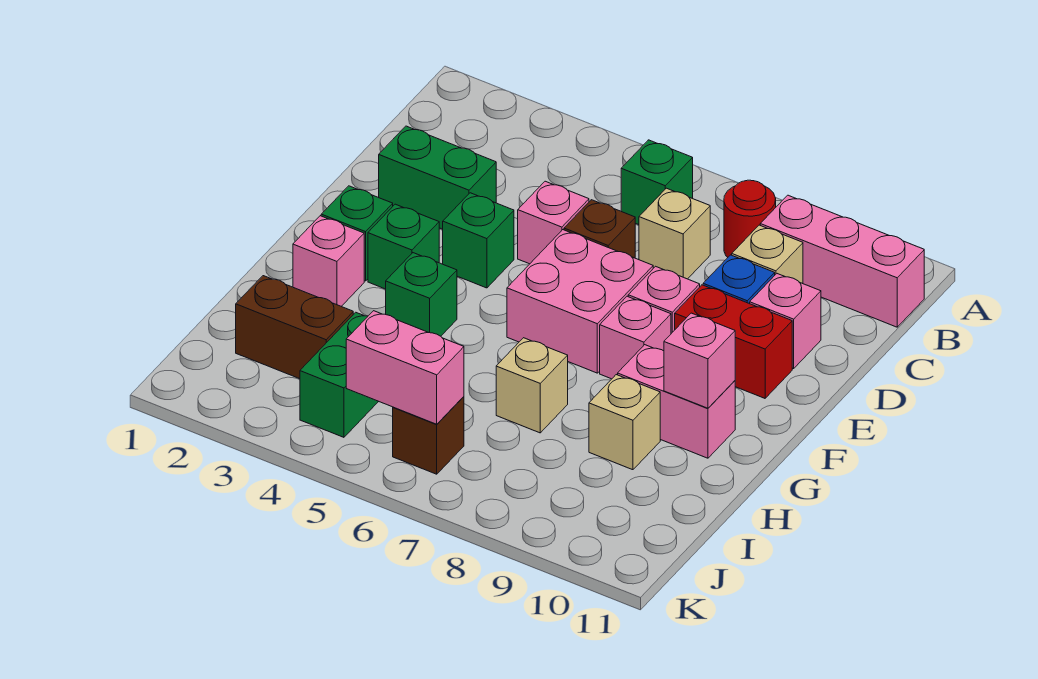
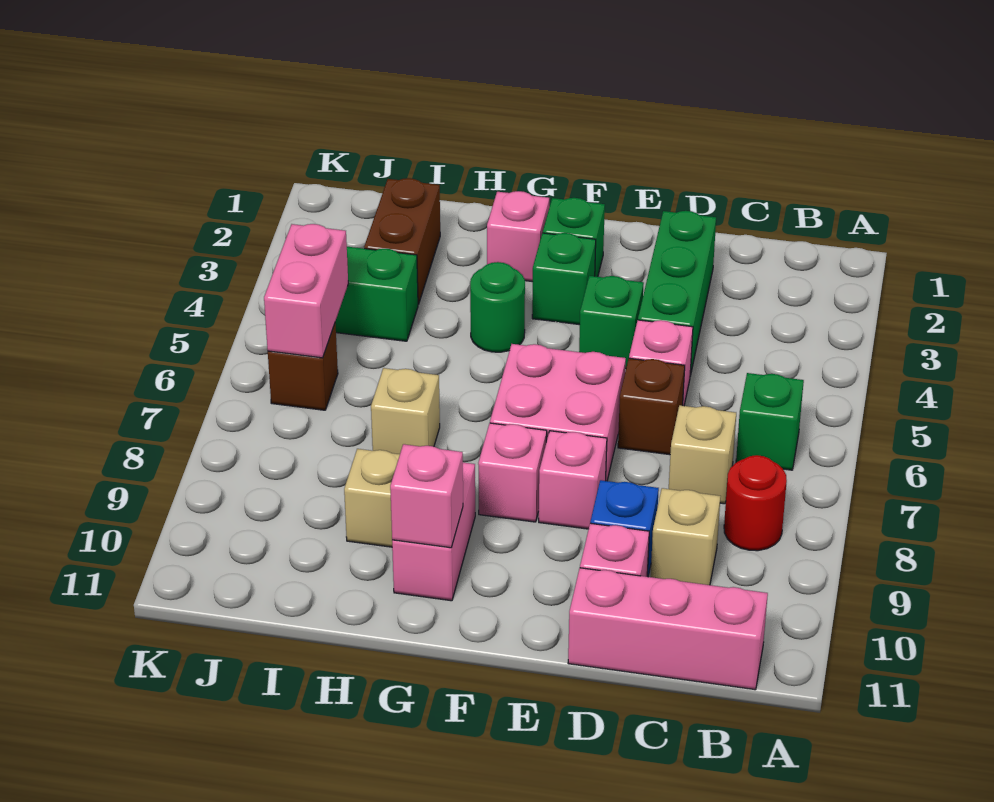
pink 1x3 brick [760,195,924,327] -> pink 1x3 brick turned to [568,568,768,690]
green 1x2 brick [379,126,496,229] -> green 1x3 brick [638,211,716,376]
red 1x2 brick [675,285,792,398] -> none
green 1x1 brick [386,253,457,336] -> green 1x1 round brick [470,262,525,352]

